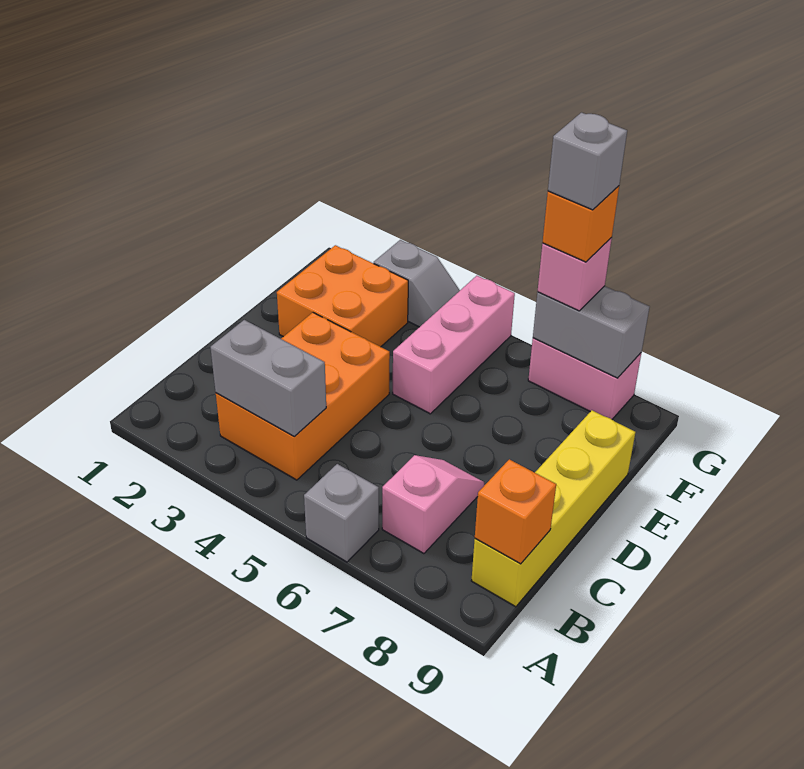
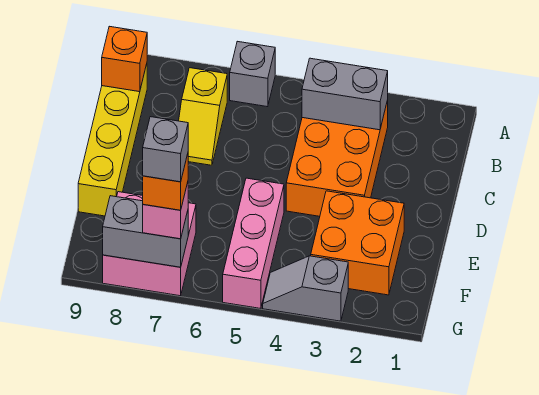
pink 1x2 slope [382,455,484,554] -> yellow 1x2 slope [179,68,227,165]
pink 1x2 brick [528,338,641,419] -> pink 2x2 brick [103,192,196,296]

